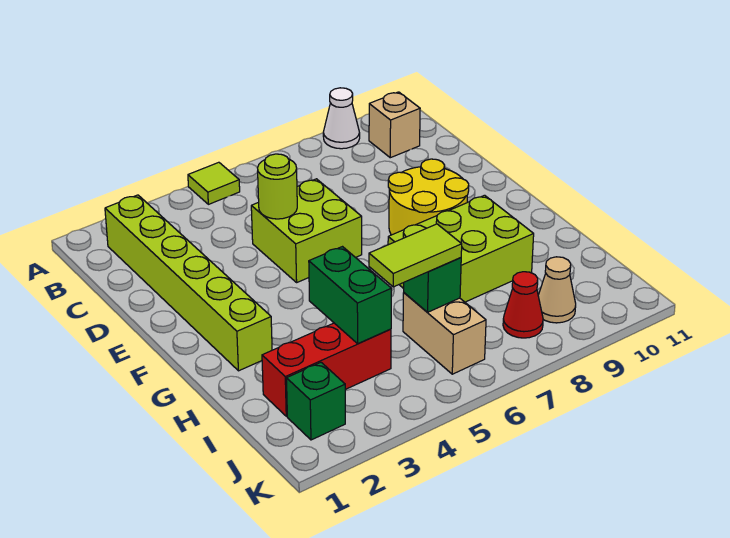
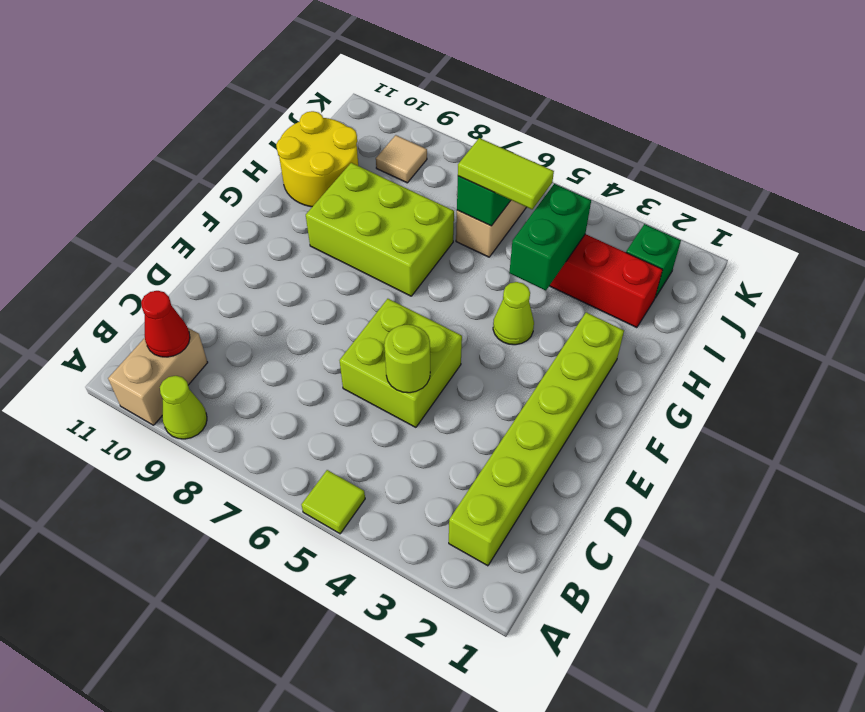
white 1x1 cone [323,88,360,149] -> lime 1x1 cone [160,376,207,439]
tan 1x1 brick [369,92,420,158] -> tan 1x2 brick [108,328,208,425]
yellow 2x2 round brick [388,159,469,235] -> yellow 2x2 round brick moved to [276,111,358,207]
none -> lime 1x1 cone [493,282,534,345]
red 1x1 cone [503,272,543,338] -> red 1x1 cone moved to [141,291,190,357]
tan 1x1 cone [538,257,576,323] -> tan 1x1 tile [376,135,427,183]

